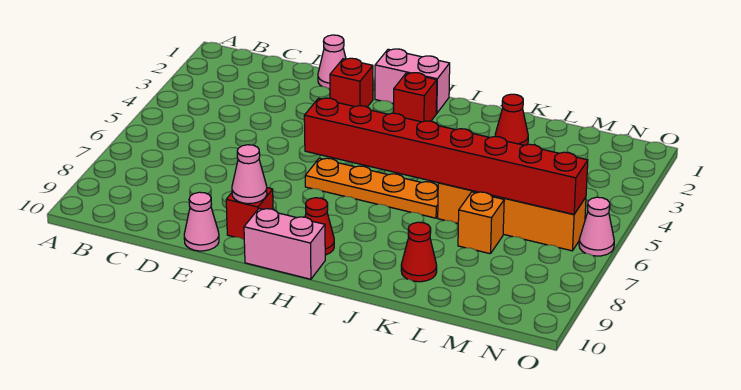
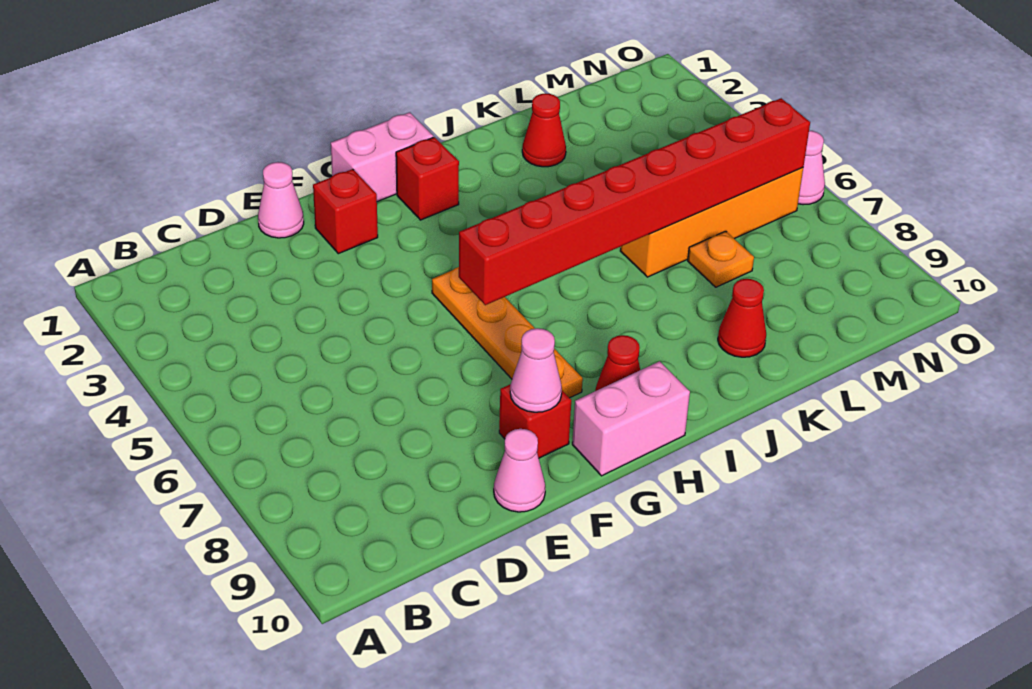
orange 1x4 plate [305,158,438,218] -> orange 1x4 plate turned to [432,267,583,398]
orange 1x1 brick [458,192,504,254] -> orange 1x1 plate [688,231,754,287]

